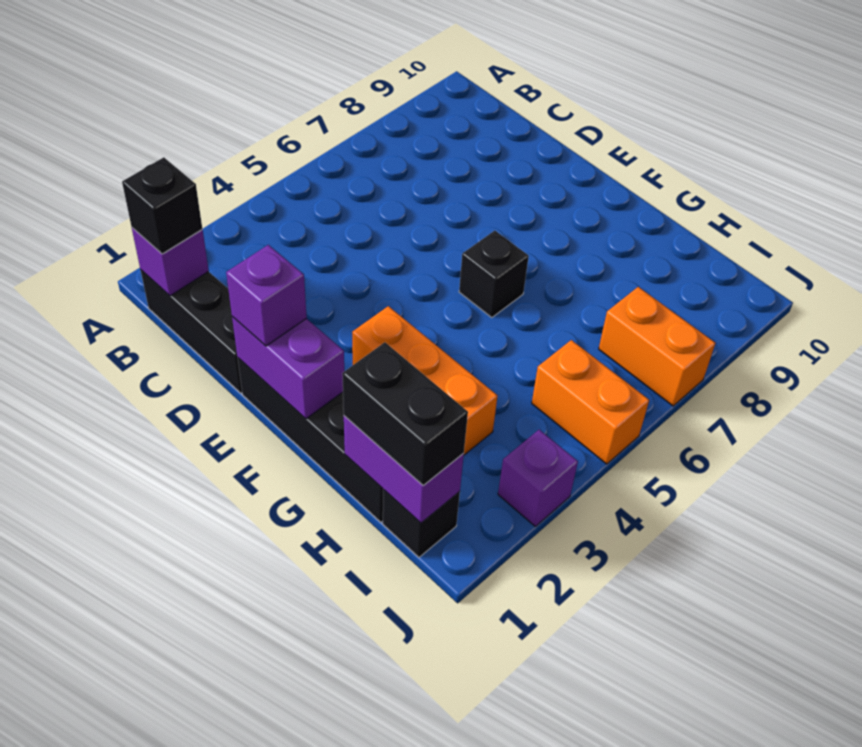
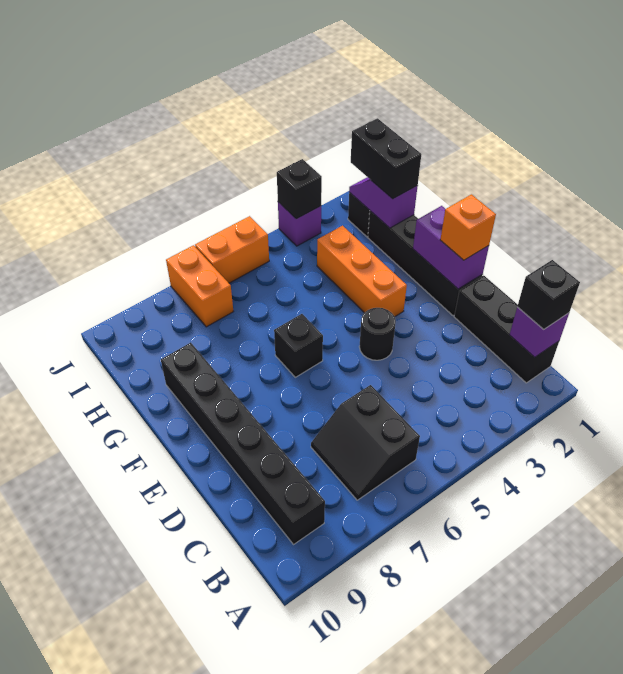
none -> black 2x2 slope [311,385,420,500]
none -> black 1x6 brick [161,343,325,544]
purple 1x1 brick [226,245,307,346] -> orange 1x1 brick [440,194,496,260]
none -> black 1x1 round brick [359,308,396,360]
purple 1x2 brick [344,416,464,523] -> purple 1x2 slope [349,177,418,228]
orange 1x2 brick [532,340,649,464] -> orange 1x2 brick turned to [195,216,269,283]
none -> black 1x1 brick [277,159,322,219]

